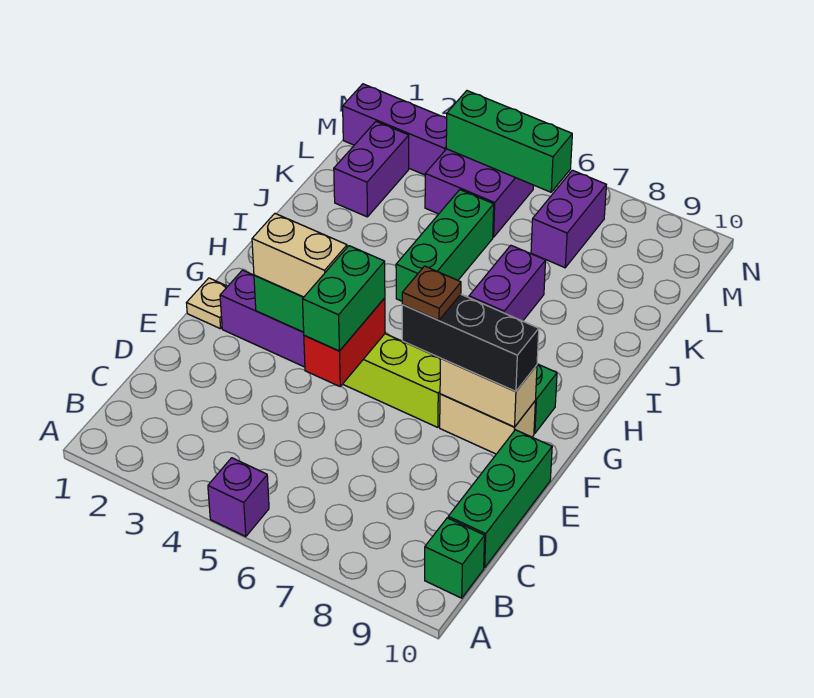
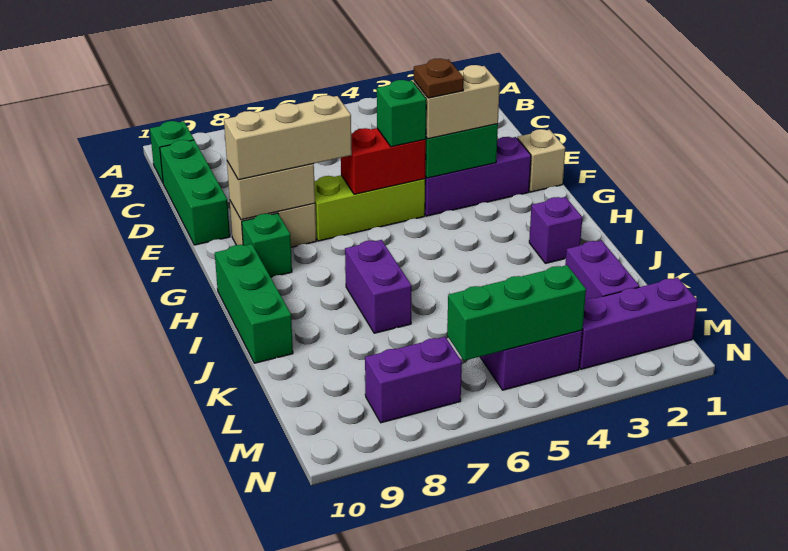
purple 1x1 brick [208,458,269,537] -> purple 1x1 brick moved to [529,197,582,263]
red 1x2 brick [304,298,385,386] -> red 1x2 brick turned to [341,128,426,194]
green 1x2 brick [303,246,385,351] -> green 1x1 brick [377,80,426,147]
tan 1x1 plate [187,278,228,329] -> tan 1x1 brick [517,129,565,192]
black 1x3 brick [402,294,539,391] -> tan 1x3 brick [224,95,352,180]
brown 1x1 plate [402,266,461,320] -> brown 1x1 plate moved to [414,59,464,98]
green 1x3 brick [396,190,494,301] -> green 1x3 brick moved to [215,244,293,363]
purple 1x2 brick [531,170,606,268] -> purple 1x2 brick turned to [365,337,462,423]

